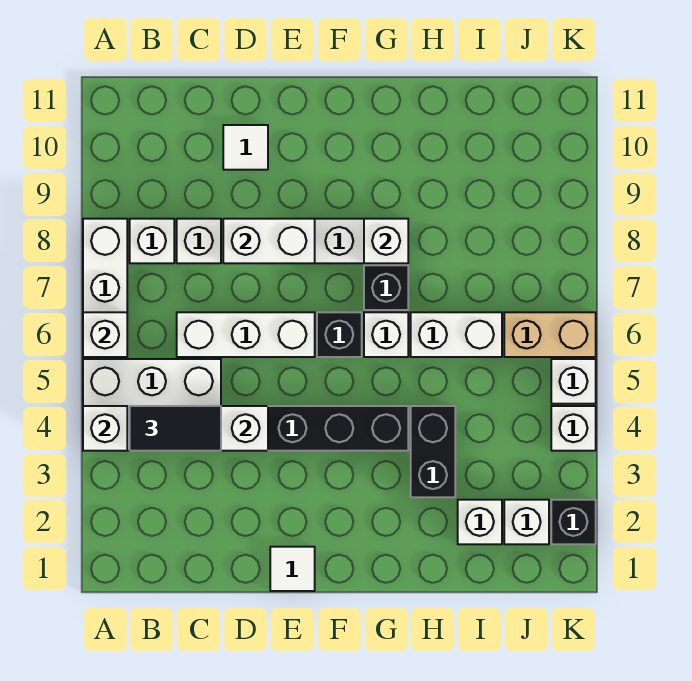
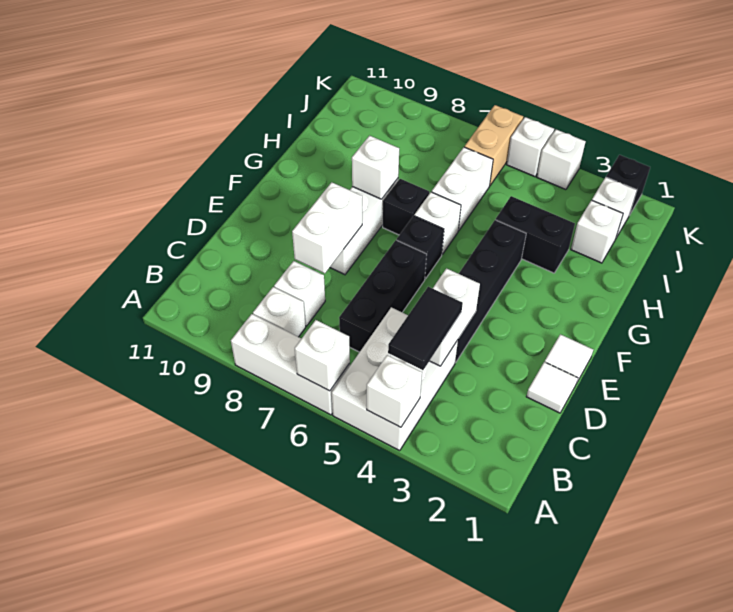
white 1x3 brick [177,312,315,357] -> black 1x3 brick [339,240,427,352]
white 1x1 tile [223,125,268,170] -> white 1x1 tile moved to [526,362,578,413]

